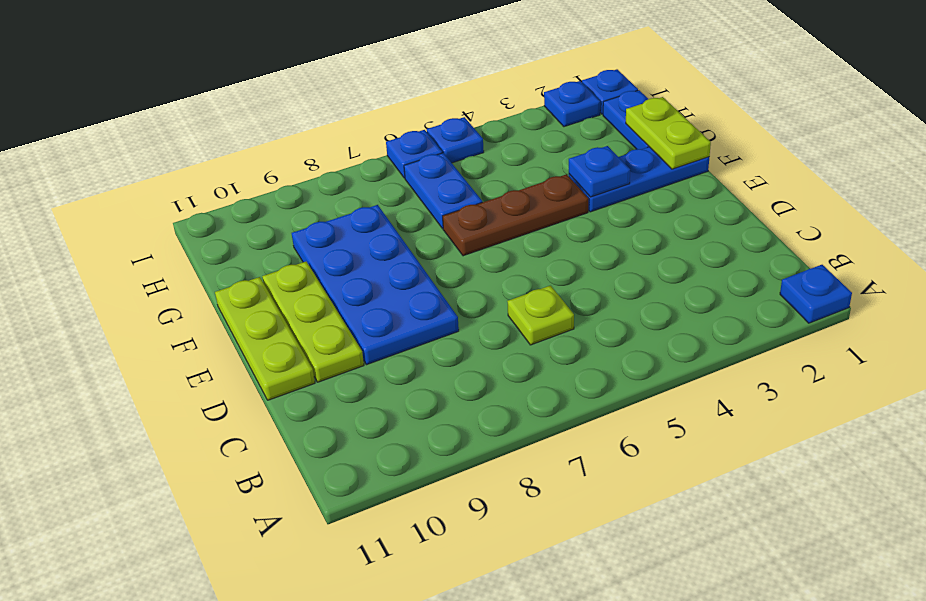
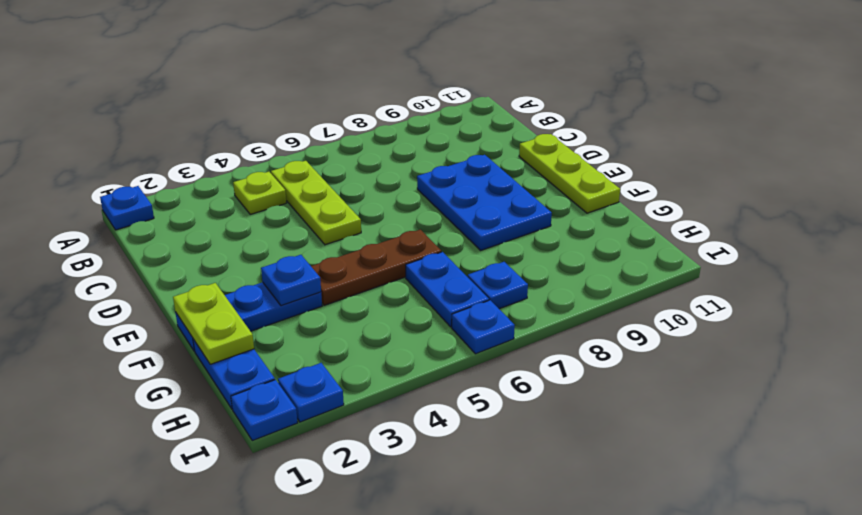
lime 1x1 plate [507,286,574,345] -> lime 1x1 plate moved to [233,172,286,214]
blue 2x4 plate [292,205,459,365] -> blue 2x3 plate [417,155,552,250]
lime 1x3 plate [262,262,364,382] -> lime 1x3 plate moved to [271,161,361,245]
blue 1x1 plate [427,117,484,163] -> blue 1x1 plate moved to [468,262,528,309]

